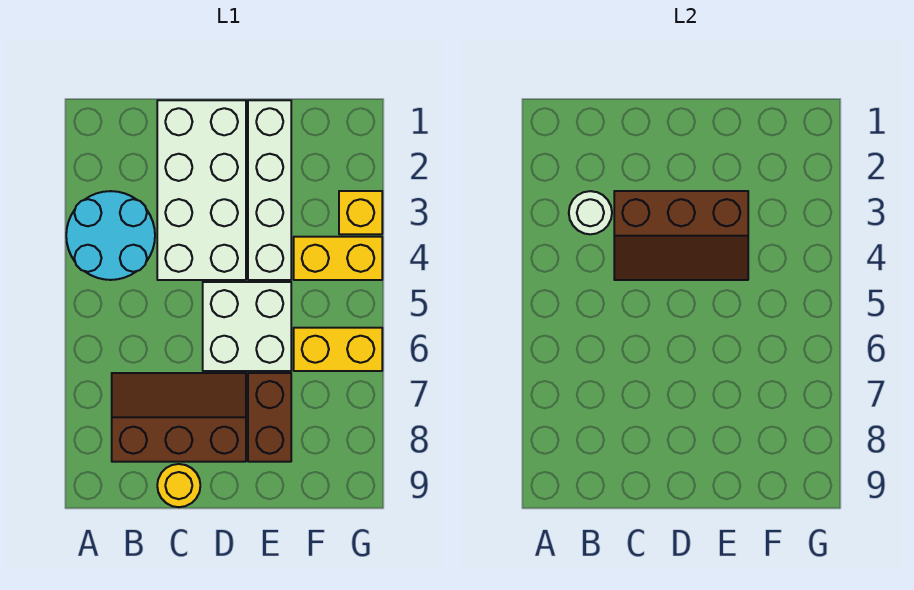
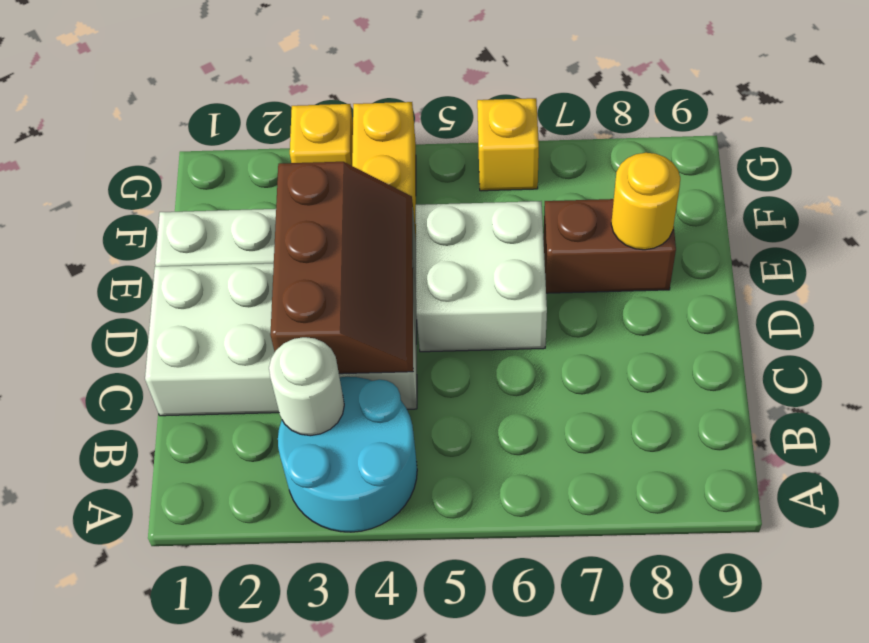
brown 2x3 slope [112,373,246,462] -> none
yellow 1x1 round brick [157,464,200,507] -> yellow 1x1 round brick moved to [611,153,680,250]
yellow 1x2 brick [294,328,382,371] -> yellow 1x1 brick [477,98,539,191]

